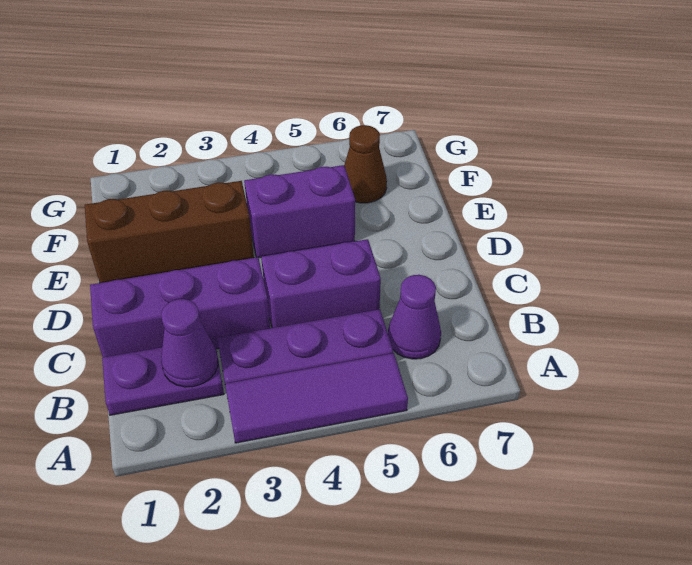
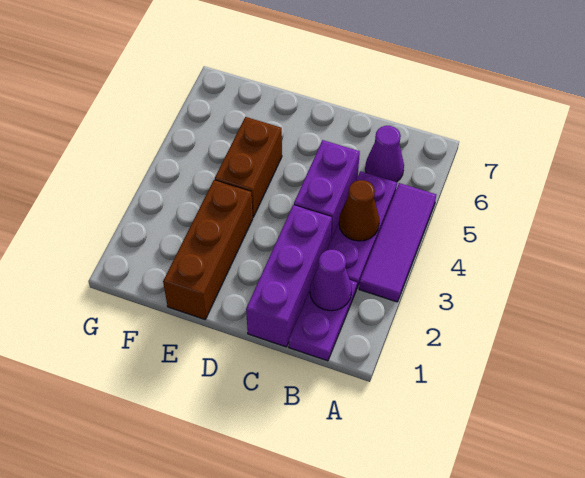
purple 1x2 brick [244,165,355,258] -> brown 1x2 brick [215,117,282,217]
brown 1x1 cone [344,125,387,203] -> brown 1x1 cone moved to [339,180,379,241]

